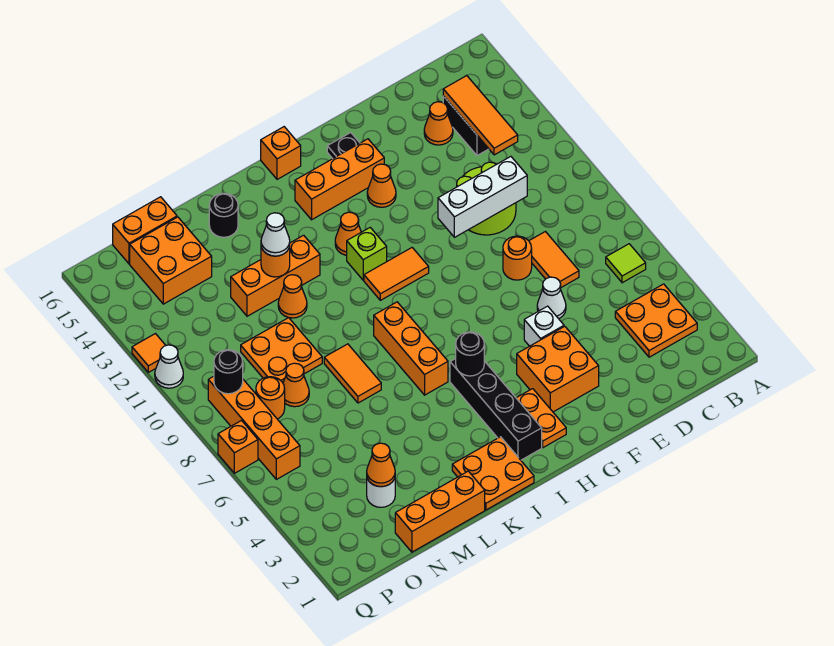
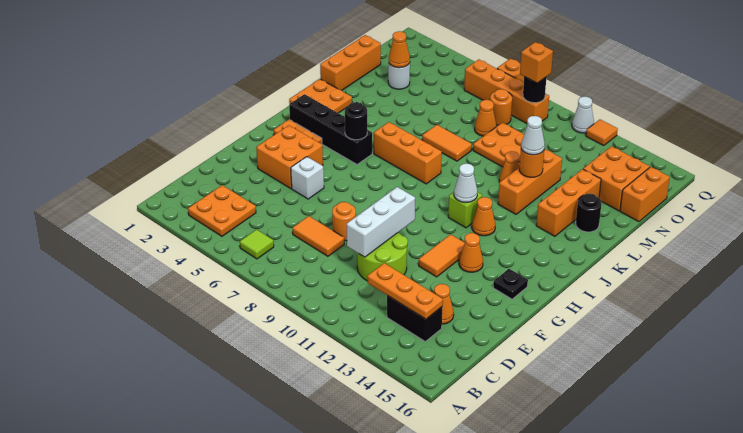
orange 1x3 tile [443,76,518,155] -> orange 1x3 plate [368,263,443,319]
white 1x1 cone [537,277,566,319] -> white 1x1 cone moved to [454,164,477,202]
orange 1x3 brick [295,139,384,220] -> orange 1x3 brick moved to [536,169,601,236]
orange 1x2 tile [364,248,429,300] -> orange 1x2 tile moved to [419,234,465,277]
orange 1x1 brick [261,127,301,179] -> orange 1x1 brick moved to [520,42,553,83]

